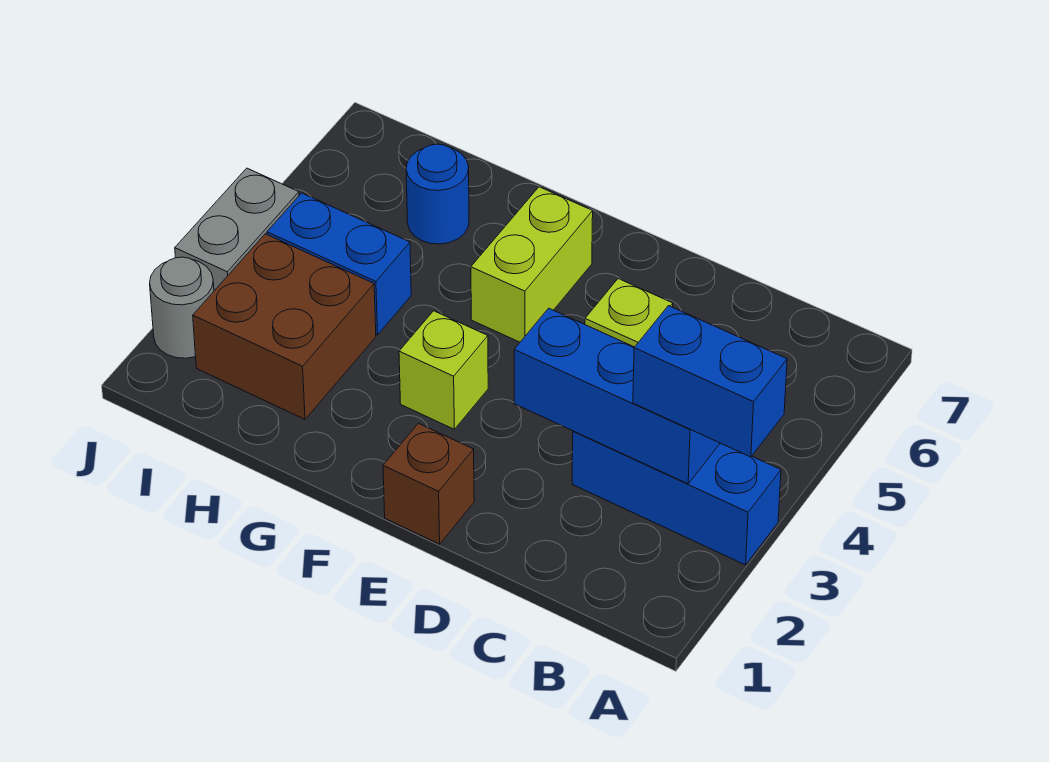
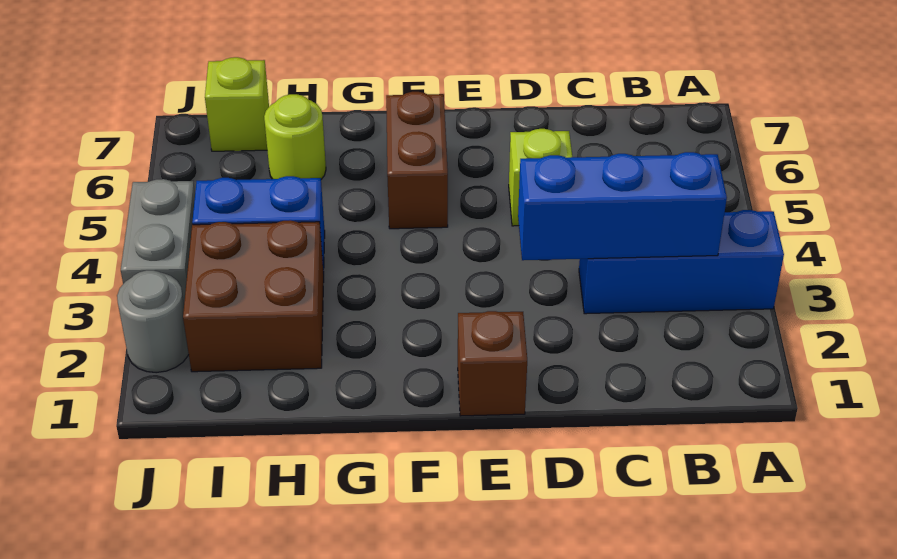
blue 1x2 brick [633,306,787,457] -> none
lime 1x1 brick [399,311,488,429] -> lime 1x1 brick moved to [205,57,269,151]
lime 1x2 brick [471,187,593,342] -> brown 1x2 brick [386,92,448,229]
blue 1x1 round brick [406,144,469,244] -> lime 1x1 round brick [264,94,326,179]

